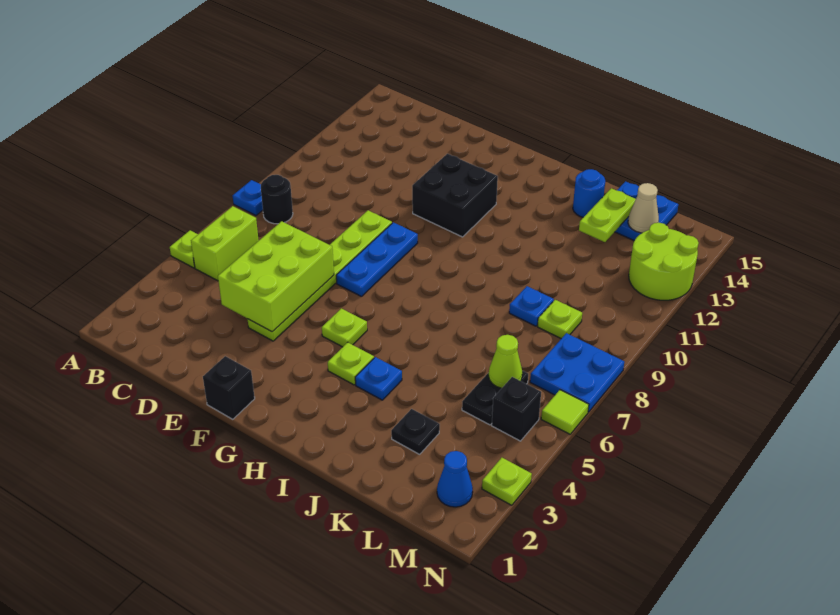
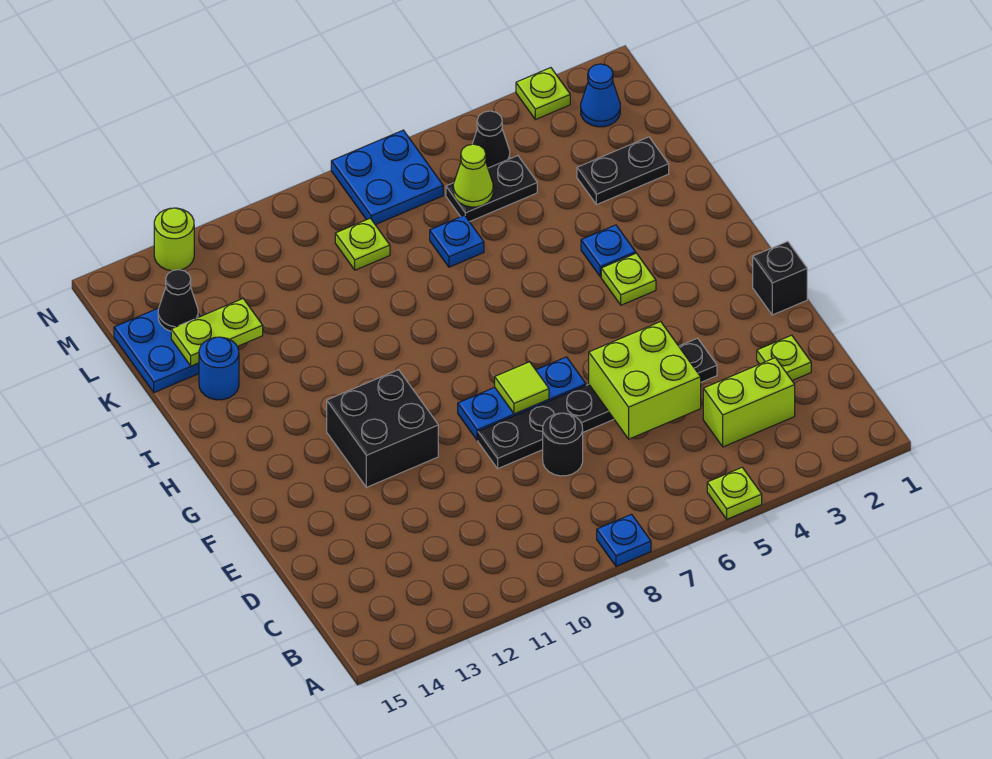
lime 1x2 brick [191,206,259,281] -> lime 1x2 brick moved to [703,358,795,447]
black 1x1 round brick [261,175,293,224] -> black 1x1 round brick moved to [543,413,583,476]
lime 2x3 brick [218,221,334,332] -> lime 2x2 brick [589,322,701,439]
lime 1x6 plate [248,210,392,341] -> black 1x6 plate [478,338,717,468]
lime 1x1 plate [322,308,367,347] -> lime 1x1 plate moved to [757,335,811,381]
black 1x1 plate [391,409,440,454] -> black 1x2 plate [577,137,669,205]
blue 1x1 plate [509,286,554,326] -> blue 1x1 plate moved to [430,215,484,267]
tan 1x1 cone [628,183,659,233] -> black 1x1 cone [158,270,198,331]
black 1x1 brick [492,377,541,441] -> black 1x1 cone [472,111,510,168]
lime 2x2 round brick [629,223,699,300] -> lime 1x1 round brick [154,208,194,271]
lime 1x1 tile [541,390,589,434] -> lime 1x1 tile moved to [495,362,549,414]

